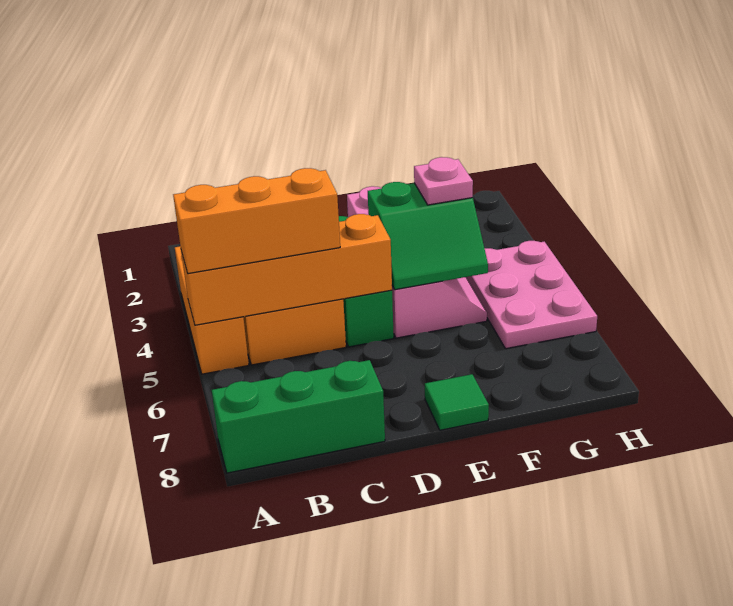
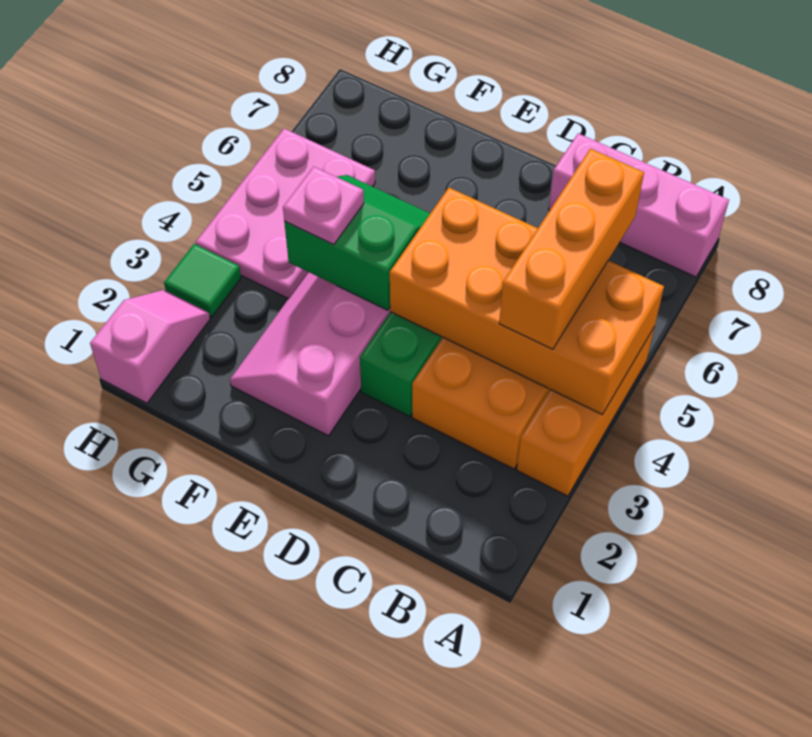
orange 1x4 brick [181,214,392,325] -> orange 2x4 brick [390,188,664,414]
orange 1x3 brick [173,168,340,274] -> orange 1x3 brick turned to [499,149,644,349]
green 1x3 brick [212,360,385,473] -> pink 1x3 brick [549,133,729,277]
green 1x1 tile [425,374,489,430] -> green 1x1 tile moved to [164,244,241,317]
none -> pink 1x2 slope [90,290,210,403]

